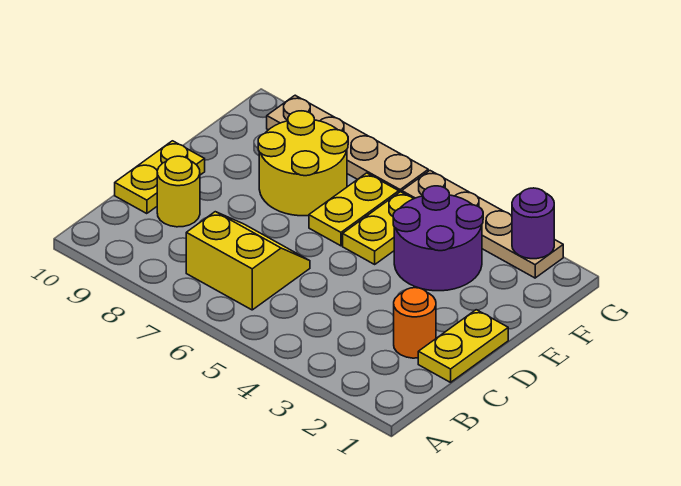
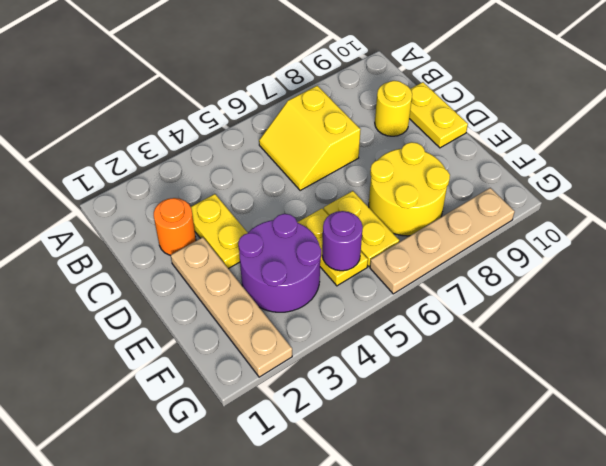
yellow 2x2 slope [186,212,310,310] -> yellow 2x2 slope turned to [259,86,361,190]
yellow 1x2 plate [418,310,508,382] -> yellow 1x2 plate moved to [191,194,247,269]
tan 1x4 plate [402,171,563,278] -> tan 1x4 plate turned to [171,237,292,377]
purple 1x1 round brick [512,188,554,259] -> purple 1x1 round brick moved to [322,211,363,271]

